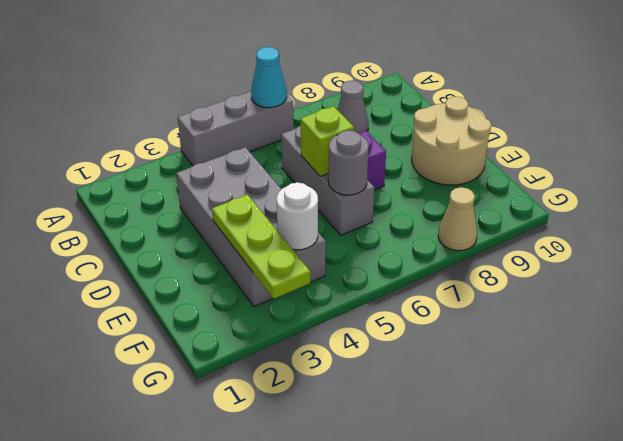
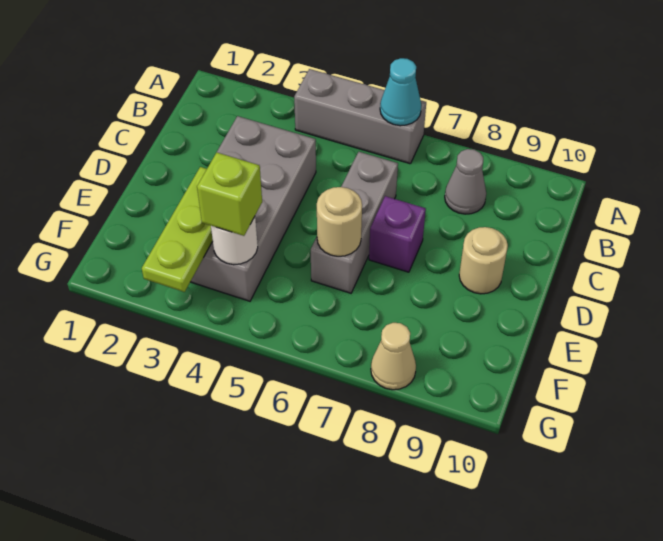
lime 1x1 brick [301,106,354,176] -> lime 1x1 brick moved to [197,152,262,236]
tan 2x2 round brick [412,97,491,185] -> tan 1x1 round brick [459,227,508,294]
grey 1x1 round brick [328,130,369,195] -> tan 1x1 round brick [317,187,362,256]

